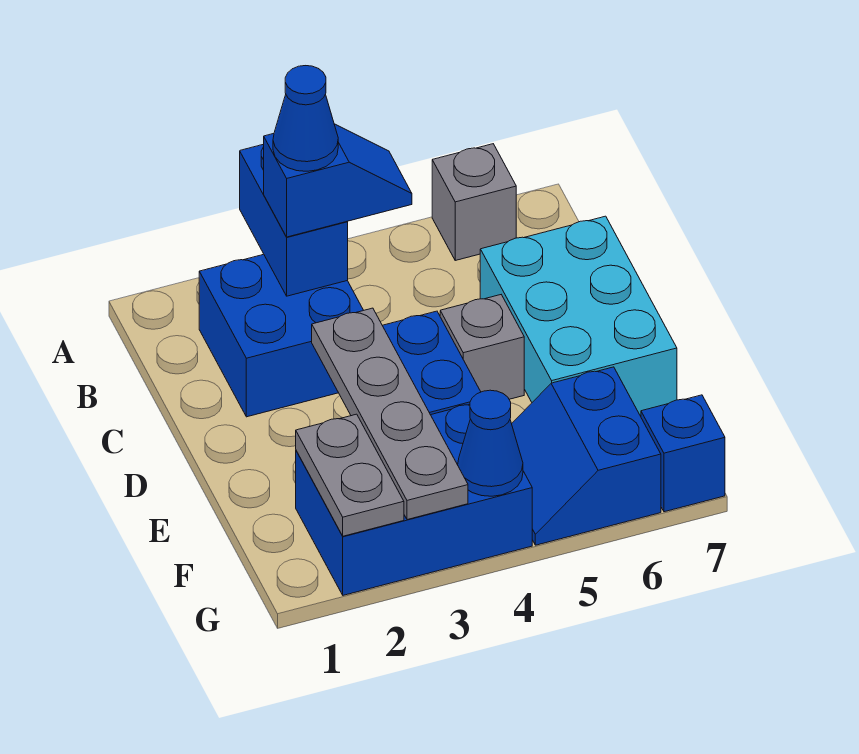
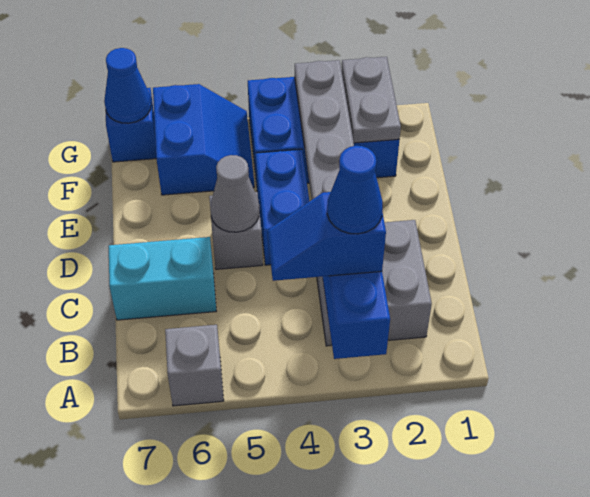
blue 2x2 brick [199,254,363,417] -> grey 2x2 brick [317,220,432,346]
cyan 2x3 brick [480,216,677,416] -> cyan 1x2 brick [109,237,216,320]
none -> grey 1x1 cone [210,155,259,232]
blue 1x1 cone [458,390,523,496] -> blue 1x1 cone moved to [104,48,151,123]

